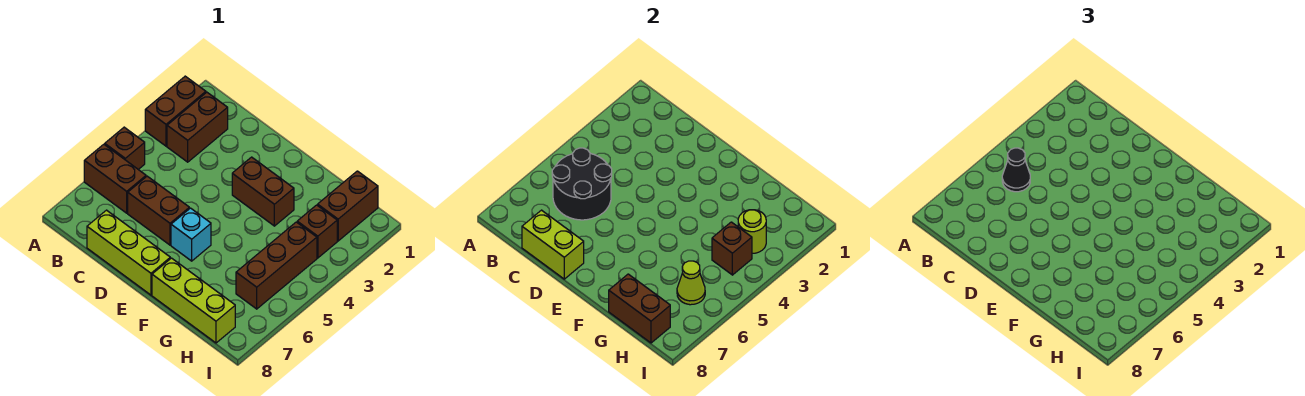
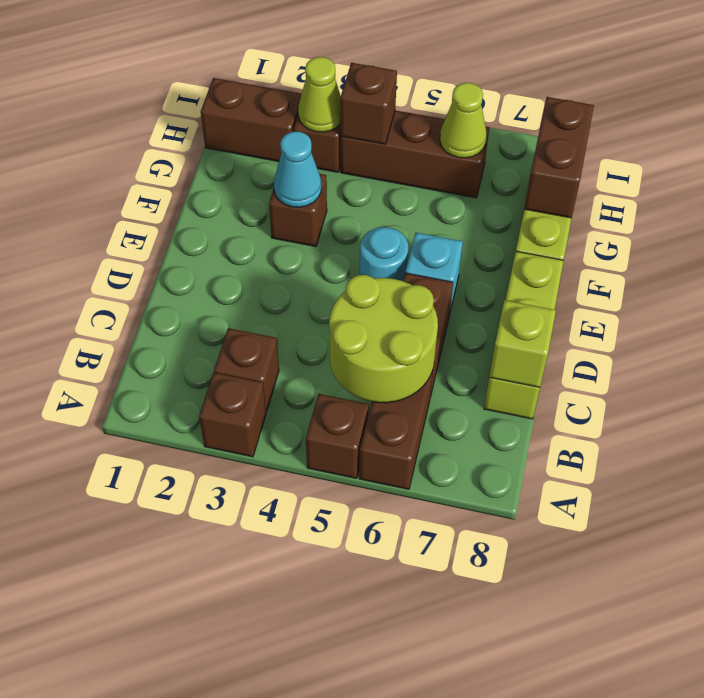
brown 1x2 brick [145,76,206,146] -> brown 1x1 brick [199,373,266,457]
brown 1x2 brick [167,92,228,162] -> brown 1x1 brick [214,328,279,412]
black 2x2 round brick [552,148,612,220] -> lime 2x2 round brick [329,275,438,403]
black 1x1 cone [1002,148,1030,192] -> none
lime 1x2 brick [522,210,584,279] -> lime 1x1 brick [489,300,556,387]
brown 1x2 brick [232,157,294,226] -> brown 1x1 brick [269,174,327,247]
none -> cyan 1x1 round brick [360,227,408,281]
none -> cyan 1x1 cone [274,132,321,207]
lime 1x1 round brick [738,210,766,253] -> lime 1x1 cone [298,57,341,132]

